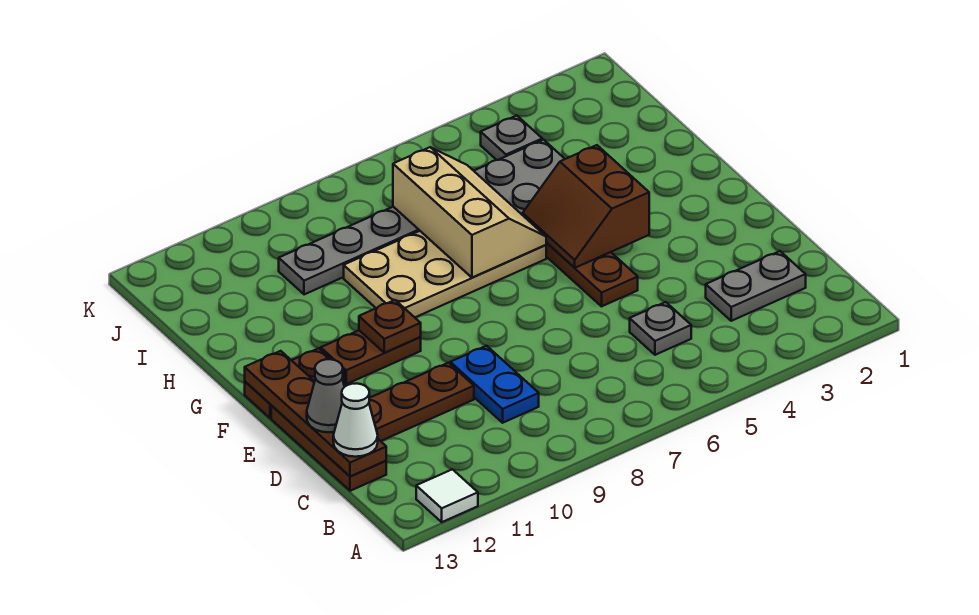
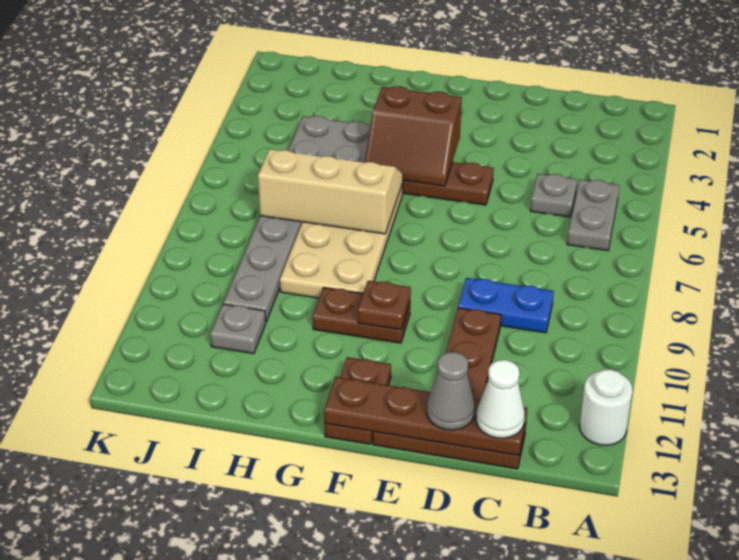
white 1x1 tile [416,469,478,522] -> white 1x1 round brick [580,369,632,445]
grey 1x2 plate [706,251,806,321] -> grey 1x2 plate moved to [567,180,620,251]
brown 1x2 plate [321,330,421,384] -> brown 1x2 plate turned to [313,288,410,343]
grey 1x1 plate [481,116,542,160] -> grey 1x1 plate moved to [210,304,266,354]

